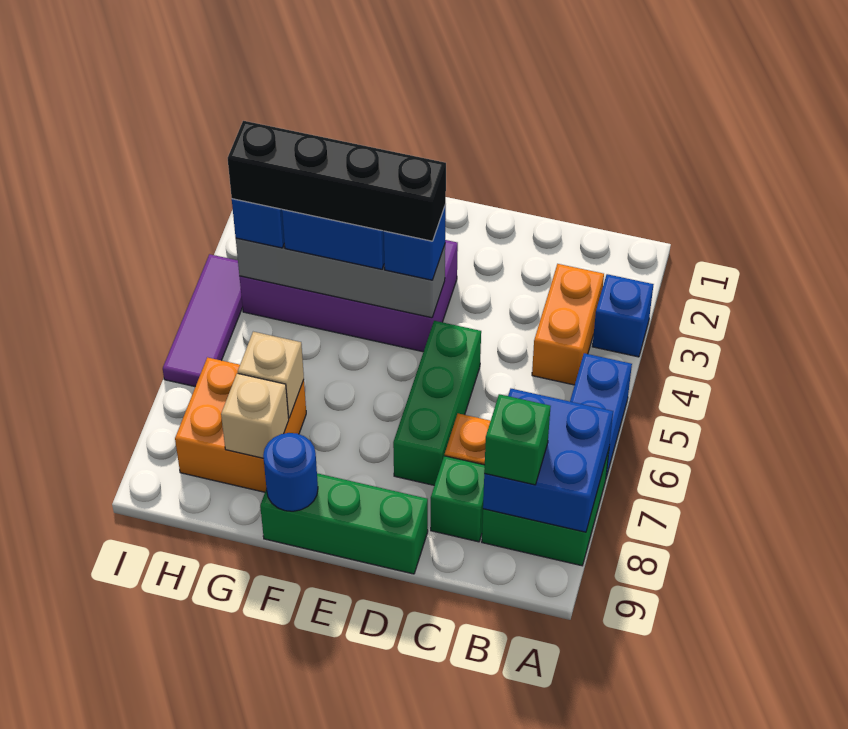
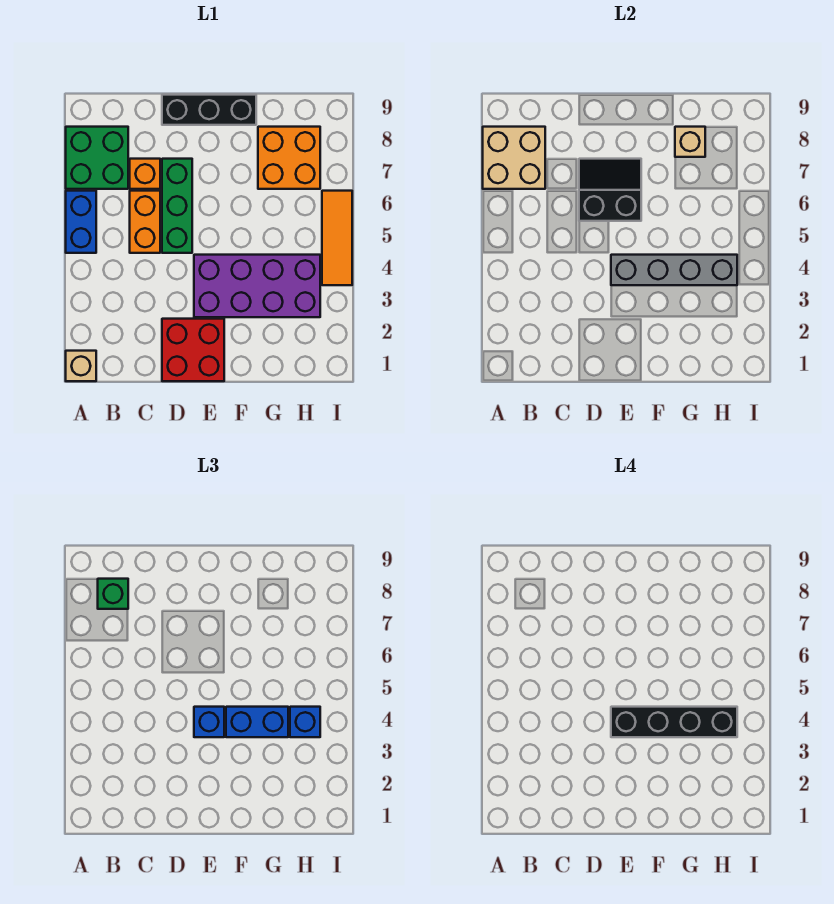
blue 1x1 brick [592,274,654,357] -> none
blue 2x2 brick [483,389,613,532] -> tan 2x2 brick [483,127,545,189]
orange 1x2 brick [532,264,604,385] -> orange 1x2 brick moved to [130,191,160,253]
green 1x1 brick [431,456,485,542] -> none
none -> red 2x2 brick [162,319,224,381]
none -> black 2x2 slope [579,159,641,221]
green 1x3 brick [260,473,428,574] -> black 1x3 brick [162,95,256,125]
blue 1x1 round brick [263,433,318,511] -> none
tan 1x1 brick [238,332,304,418] -> tan 1x1 brick moved to [66,351,96,381]
purple 1x3 tile [163,254,243,387] -> orange 1x3 tile [322,191,352,285]

